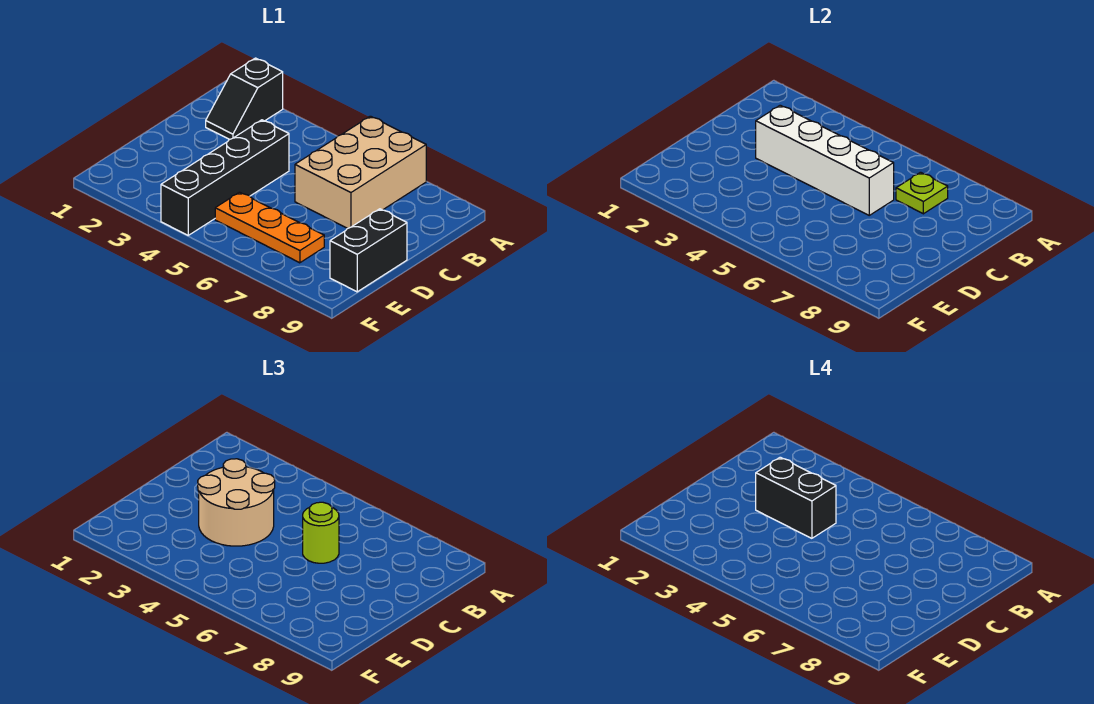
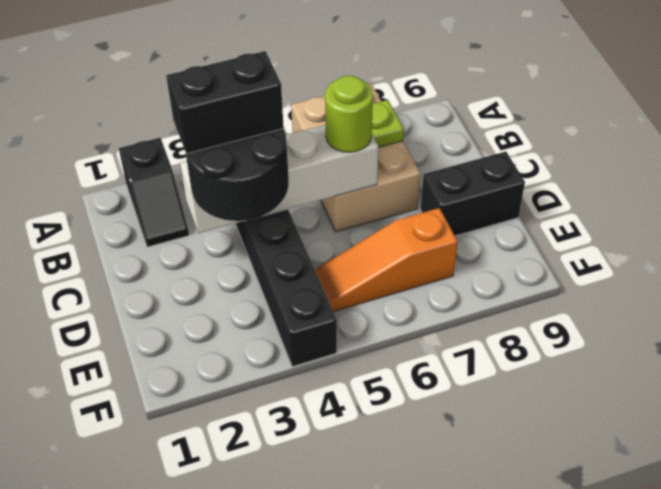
tan 2x2 round brick [198,459,275,546] -> black 2x2 round brick [186,129,289,221]
black 1x2 brick [330,209,407,292] -> black 1x2 brick turned to [421,152,525,236]
orange 1x3 plate [215,192,324,263] -> orange 1x3 slope [315,208,458,311]

